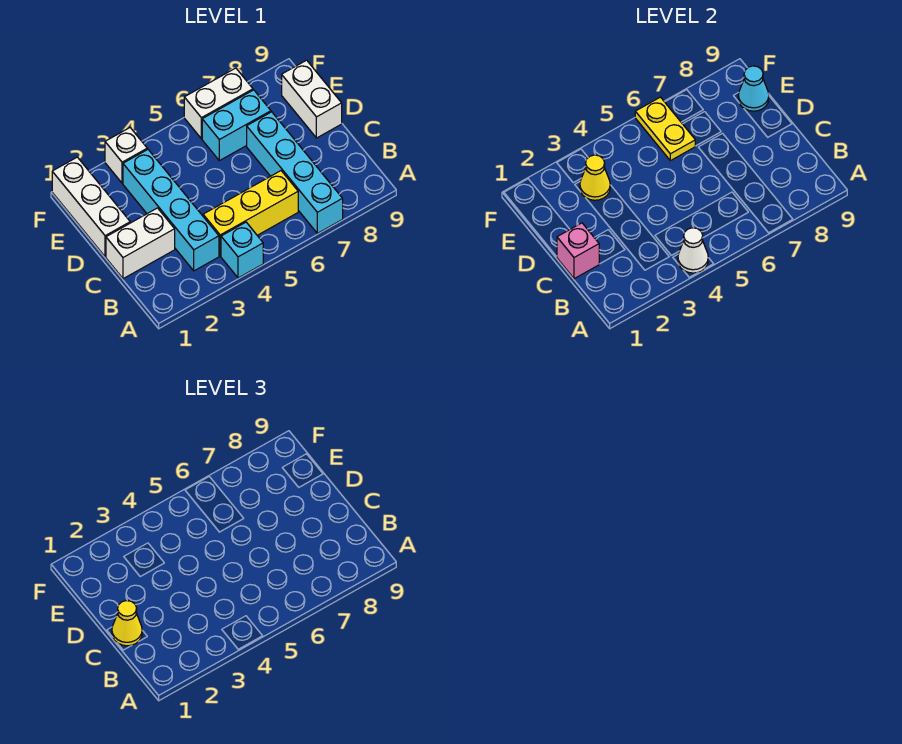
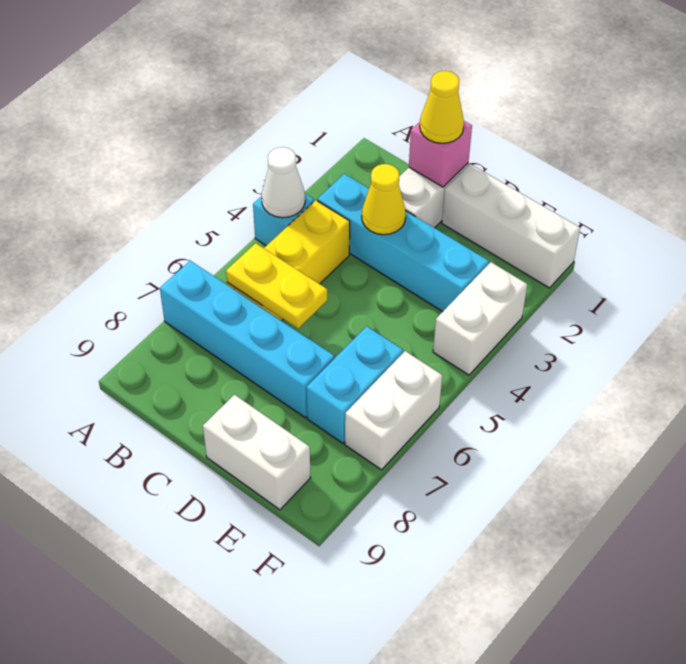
yellow 1x1 cone [580,155,610,200] -> yellow 1x1 cone moved to [362,164,406,235]
yellow 1x2 plate [635,97,695,161] -> yellow 1x2 plate moved to [226,243,327,329]
cyan 1x1 cone [738,66,769,111] -> none
white 1x1 brick [105,128,147,183] -> white 1x2 brick [433,262,527,375]

